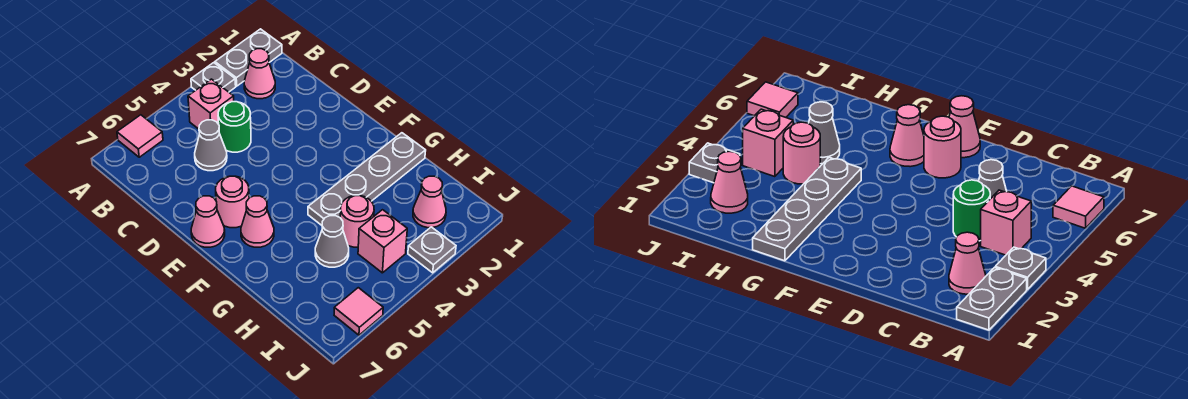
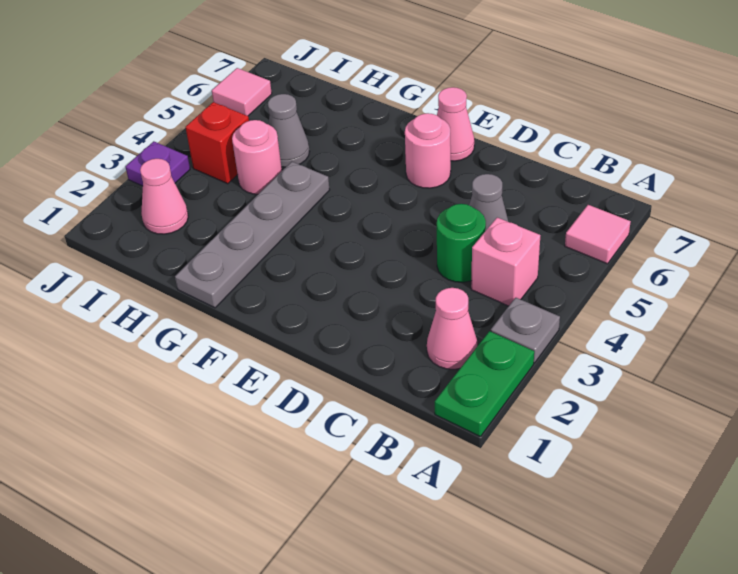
grey 1x2 plate [215,29,282,86] -> green 1x2 plate [435,331,534,436]
pink 1x1 cone [241,196,274,247] -> none
pink 1x1 brick [358,210,407,273] -> red 1x1 brick [186,102,249,184]
grey 1x1 plate [408,227,456,273] -> purple 1x1 plate [125,141,190,186]

